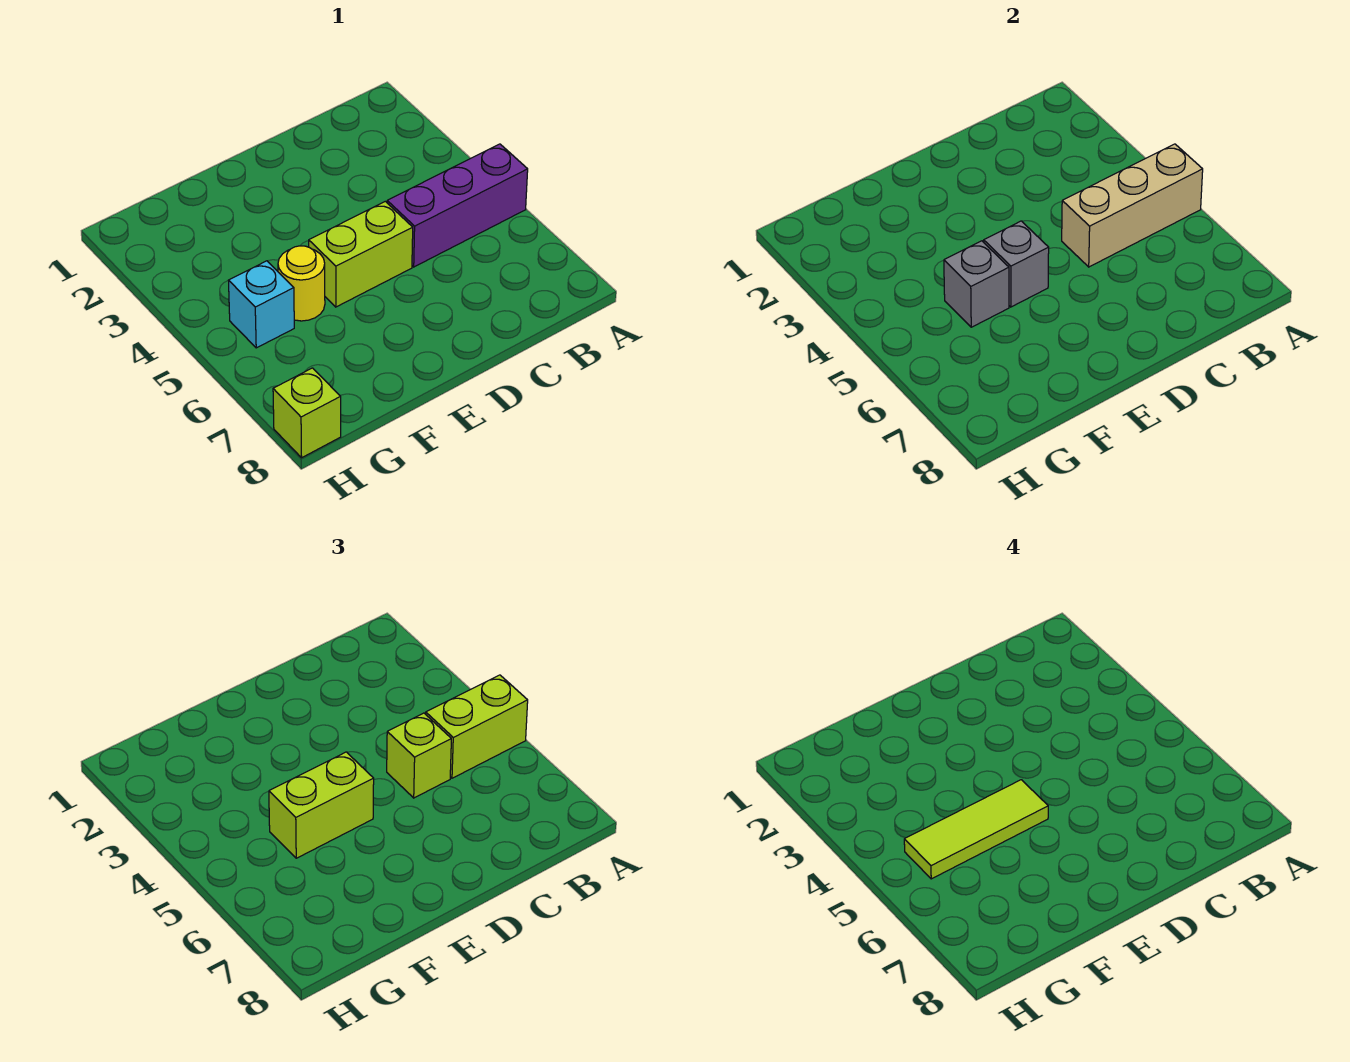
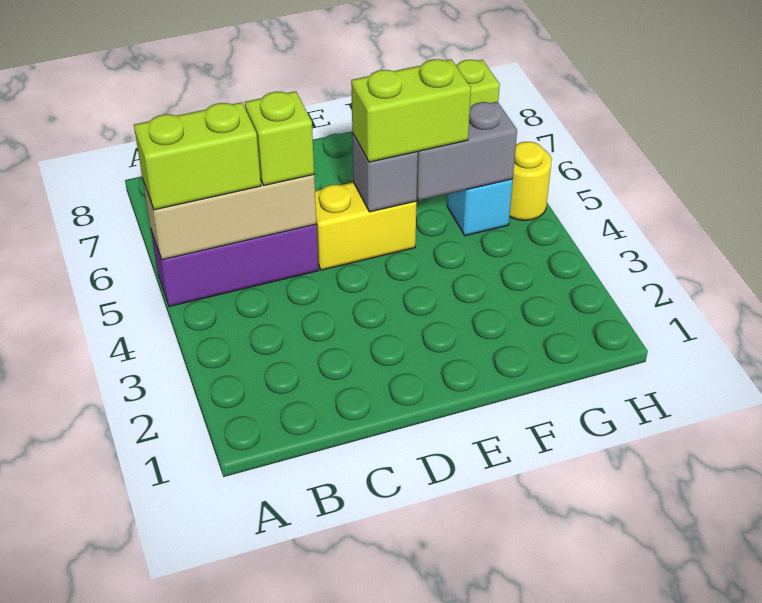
lime 1x2 brick [309,201,413,307] -> yellow 1x2 brick [315,182,416,270]
lime 1x3 tile [904,780,1048,879] -> none
yellow 1x1 round brick [278,246,325,321] -> yellow 1x1 round brick moved to [510,142,552,220]
grey 1x1 brick [944,241,1009,327] -> grey 1x2 brick [417,102,517,200]

